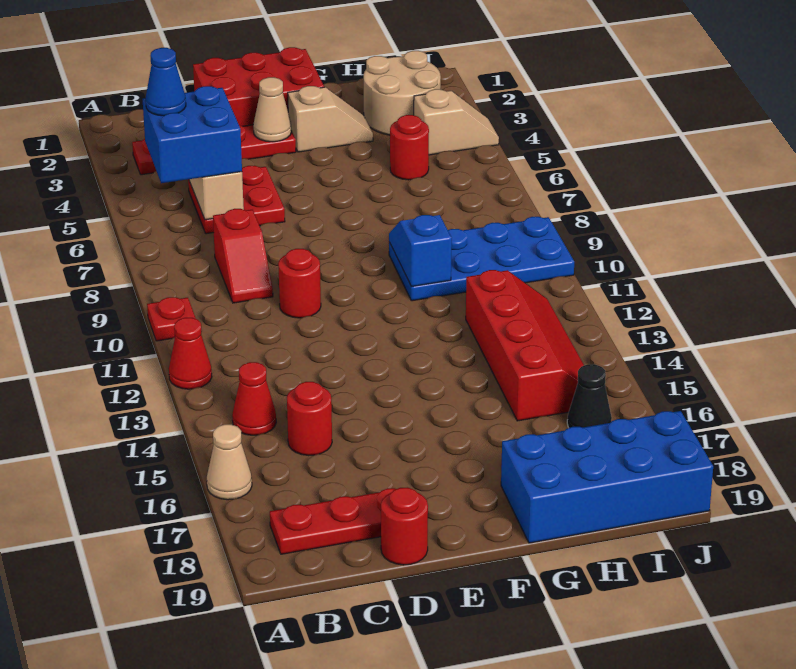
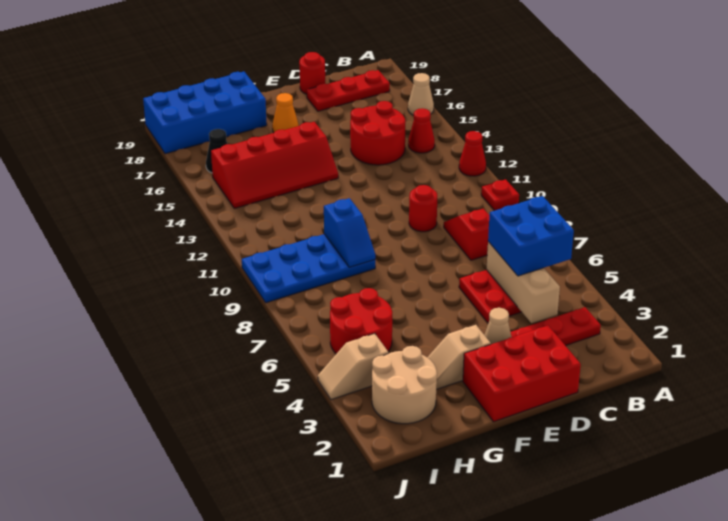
blue 1x1 cone [146,48,186,116] -> none
red 1x1 round brick [287,382,332,455] -> red 2x2 round brick [350,101,405,165]
none -> orange 1x1 cone [272,93,299,133]
red 1x1 round brick [390,115,429,180] -> red 2x2 round brick [330,288,392,354]
red 2x4 slope [466,270,584,421] -> red 2x4 slope turned to [211,122,338,208]

